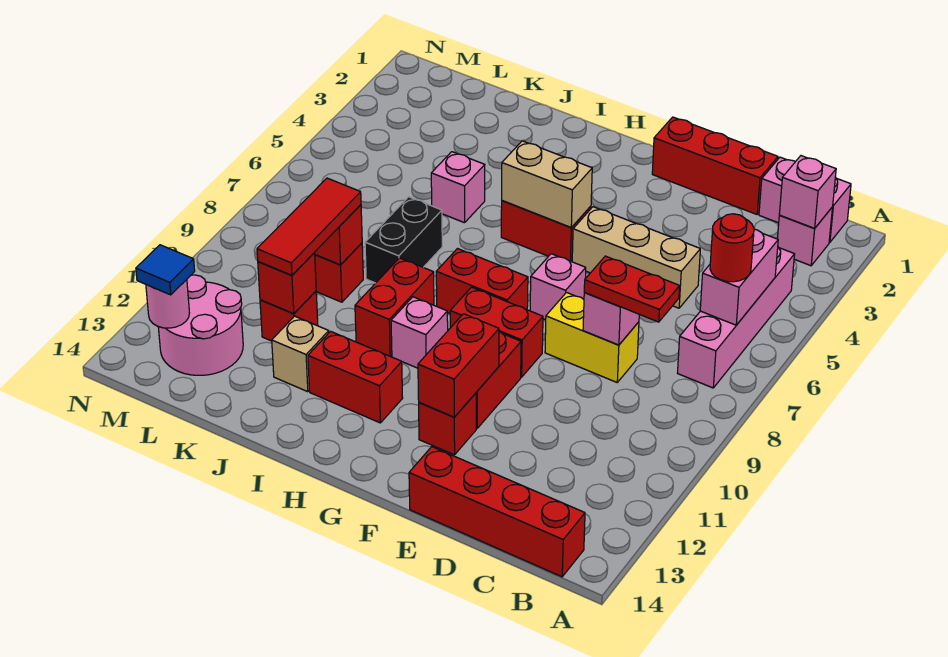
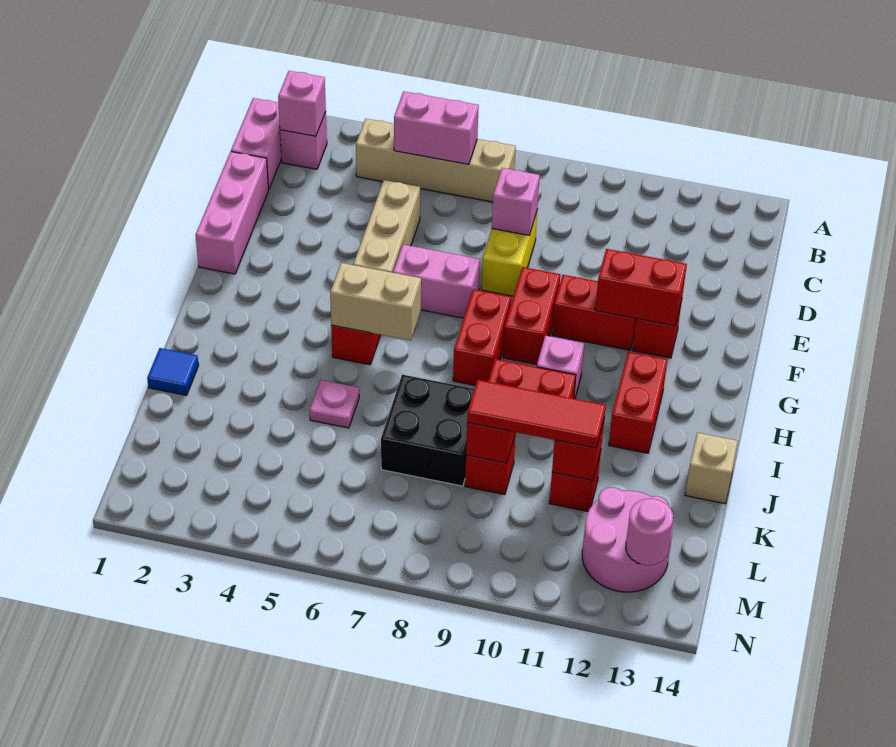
pink 1x4 brick [678,247,795,388] -> tan 1x4 brick [356,119,516,202]
red 1x1 round brick [710,214,754,282] -> none
red 1x4 brick [409,447,585,577] -> none
red 1x2 plate [584,256,680,322] -> none
red 1x3 brick [652,117,778,214] -> pink 1x3 brick [196,152,269,274]
pink 1x1 brick [530,254,586,320] -> pink 1x2 brick [393,245,480,318]
tan 1x2 brick [502,141,592,228] -> tan 1x2 brick turned to [330,263,421,341]
pink 1x1 brick [431,152,485,223] -> pink 1x1 plate [310,380,359,428]
black 1x2 brick [365,197,442,283] -> black 2x2 brick [381,375,474,486]
tan 1x1 brick [272,316,329,392] -> tan 1x1 brick moved to [685,433,738,504]
blue 1x1 tile [136,245,195,295] -> blue 1x1 tile moved to [147,348,199,395]

